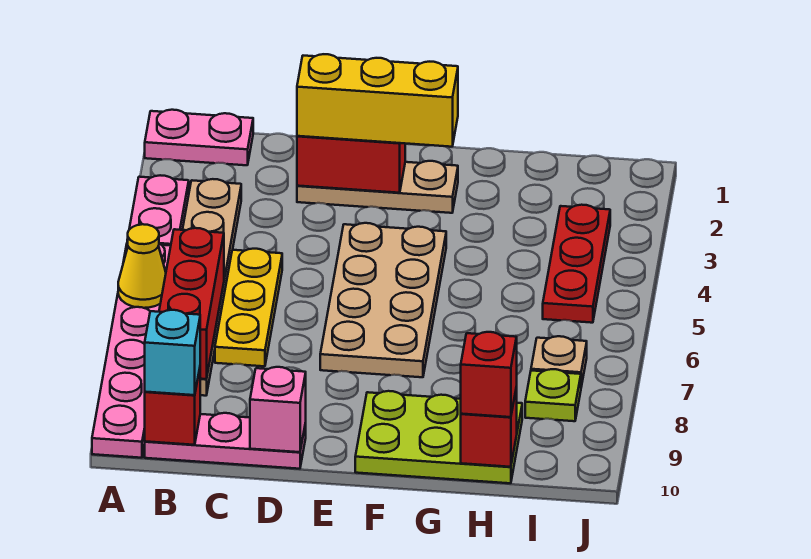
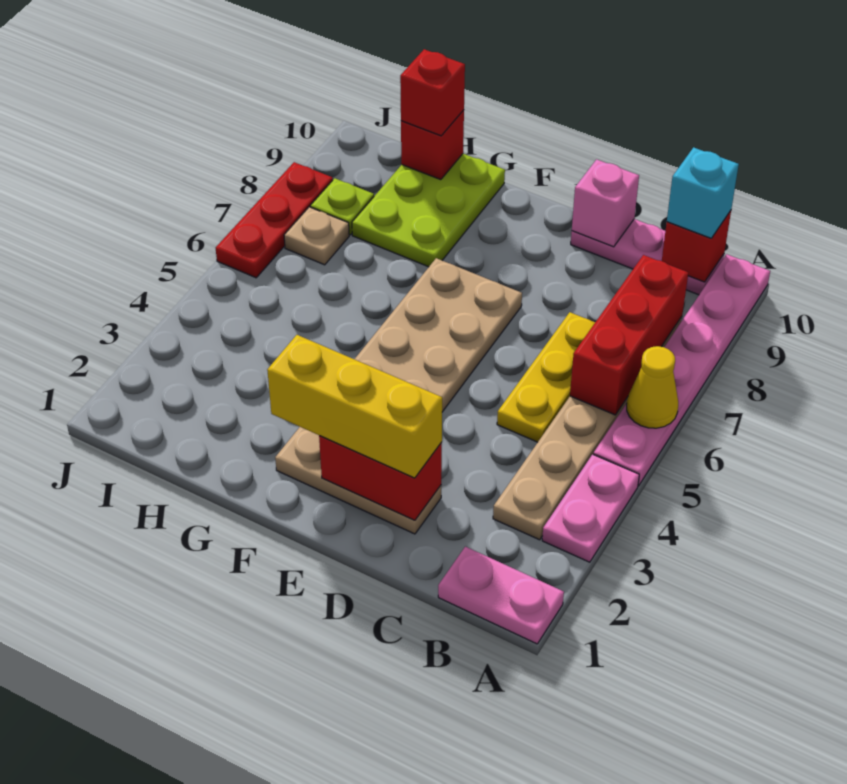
lime 2x3 plate [355,391,522,483] -> lime 2x3 plate turned to [352,154,505,267]
red 1x3 plate [543,205,610,323] -> red 1x3 plate moved to [216,162,333,278]

